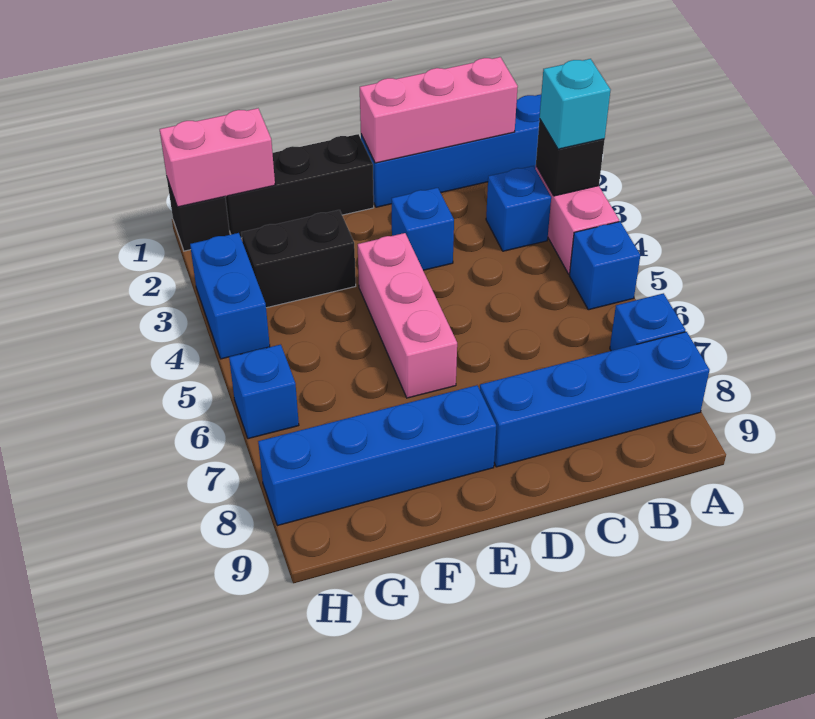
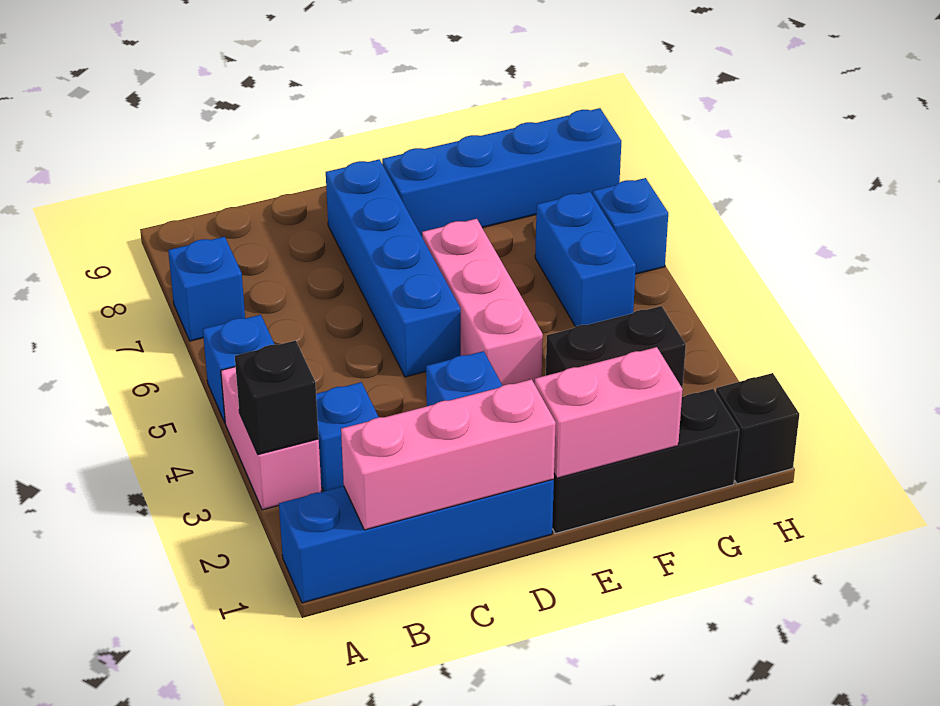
cyan 1x1 brick [540,59,610,149] -> none
blue 1x4 brick [480,332,709,467] -> blue 1x4 brick turned to [326,159,461,377]
pink 1x2 brick [160,108,275,207] -> pink 1x2 brick moved to [535,347,683,478]
blue 1x2 brick [190,233,270,359] -> blue 1x2 brick moved to [535,192,636,327]

